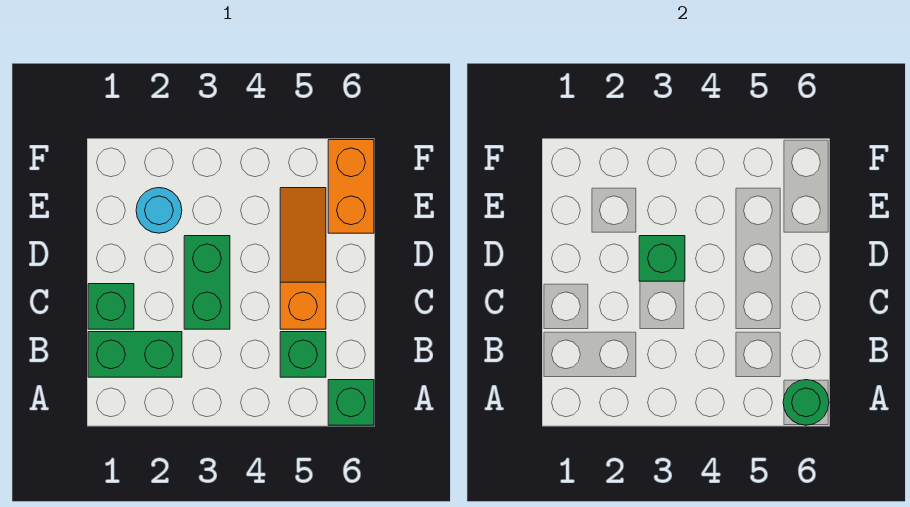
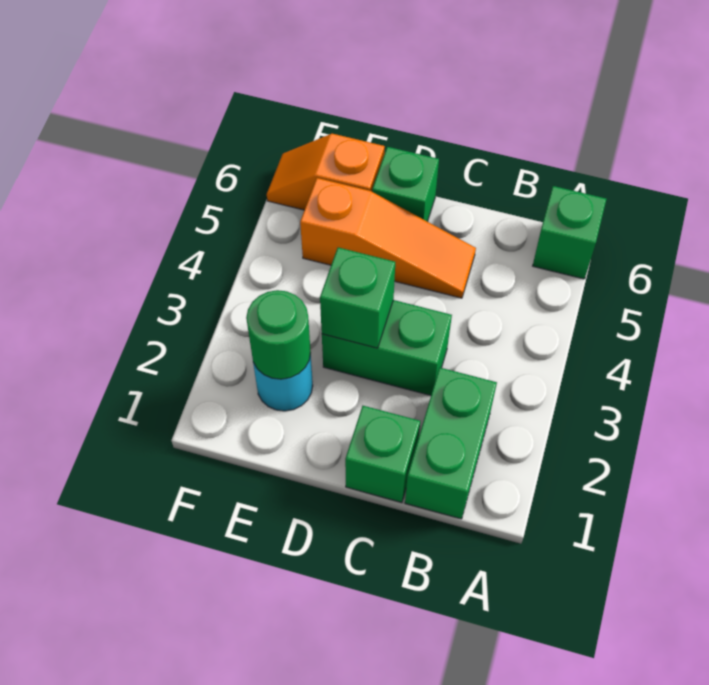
green 1x1 round brick [783,380,829,425] -> green 1x1 round brick moved to [246,290,311,379]
green 1x1 brick [280,332,326,377] -> green 1x1 brick moved to [372,147,439,222]
orange 1x3 slope [280,188,326,329] -> orange 1x3 slope turned to [300,178,476,298]
orange 1x2 brick [328,140,374,233] -> orange 1x2 slope [267,134,385,210]

